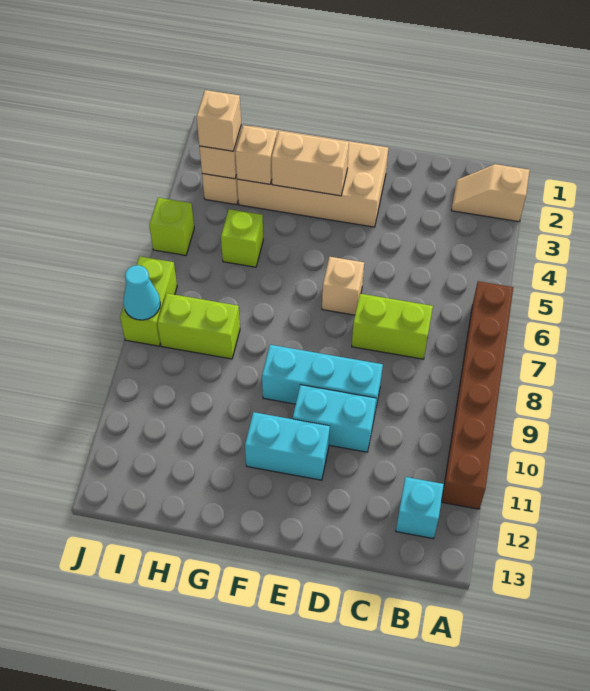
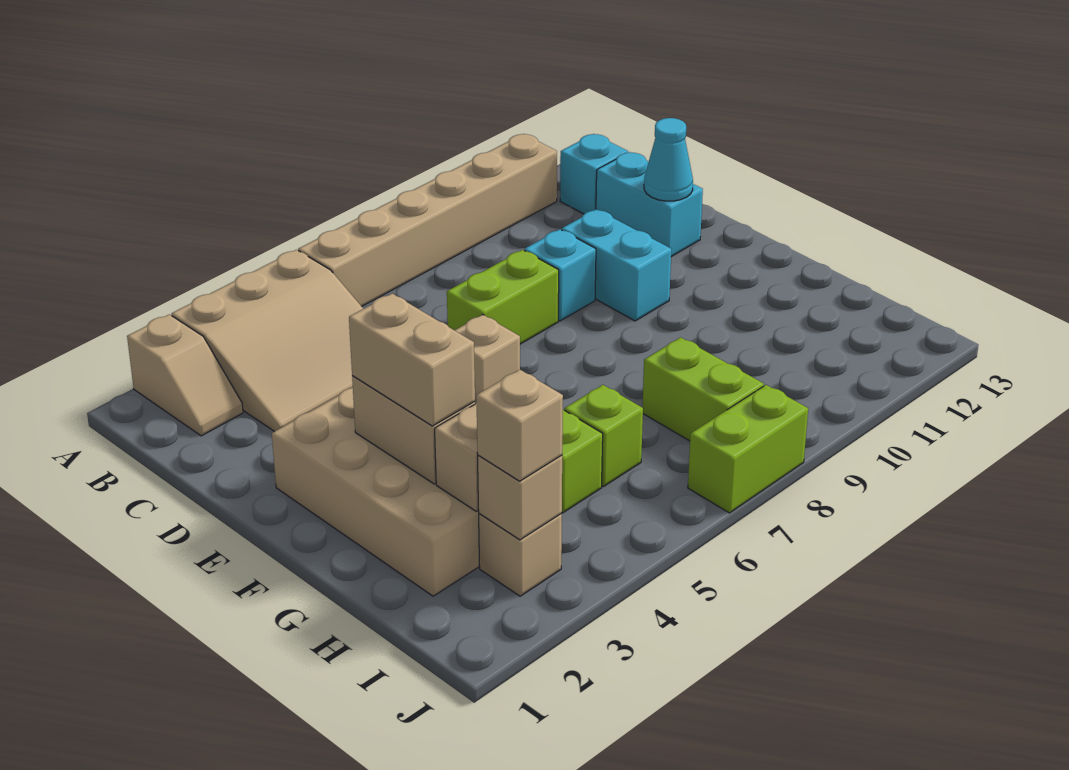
none -> tan 3x3 slope [172,250,363,432]
brown 1x6 brick [442,281,513,509] -> tan 1x6 brick [298,134,557,306]
lime 1x2 brick [352,294,433,359] -> lime 1x2 brick turned to [447,250,559,344]
cyan 1x3 brick [262,345,383,415] -> cyan 1x1 brick [524,229,596,321]
cyan 1x2 brick [245,412,330,480] -> cyan 1x2 brick moved to [596,152,703,257]
none -> tan 1x2 brick [349,294,475,426]
lime 1x1 brick [149,198,194,255] -> lime 1x1 brick moved to [564,385,643,487]
cyan 1x1 cone [123,265,160,320] -> cyan 1x1 cone moved to [644,118,693,201]

